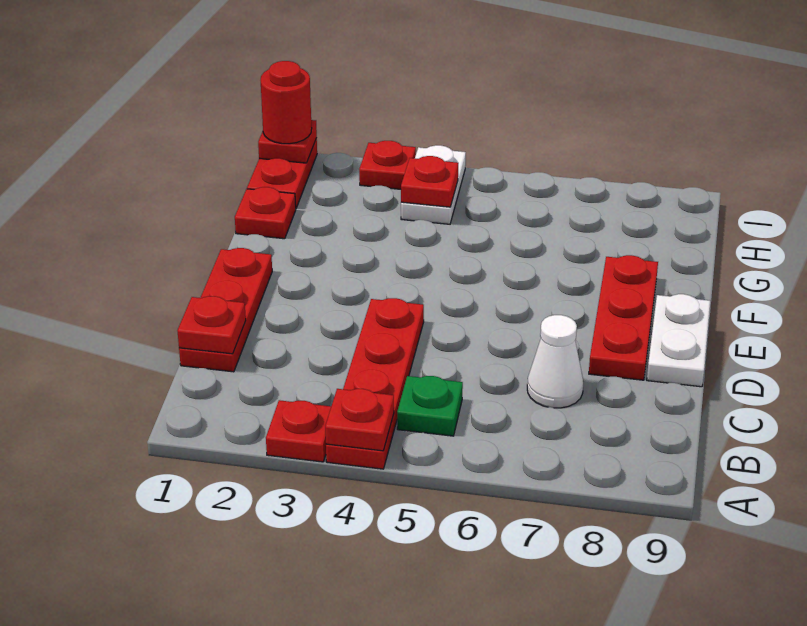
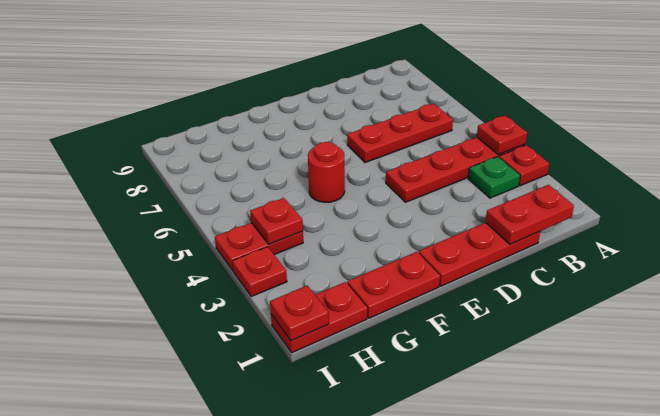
green 1x1 plate [397,376,463,436] -> green 1x1 plate moved to [468,157,520,198]
red 1x1 plate [177,296,246,354] -> red 1x2 plate [486,185,574,244]
white 1x1 cone [527,315,583,408] -> none
red 1x3 plate [589,255,658,380] -> red 1x3 plate moved to [347,104,453,163]
white 1x2 plate [647,294,710,387] -> none
red 1x1 plate [235,187,296,239] -> red 1x2 plate [347,252,440,318]
white 1x2 plate [401,145,466,224] -> red 1x2 plate [215,223,303,271]
red 1x1 round brick [261,61,312,144] -> red 1x1 round brick moved to [308,142,345,202]

